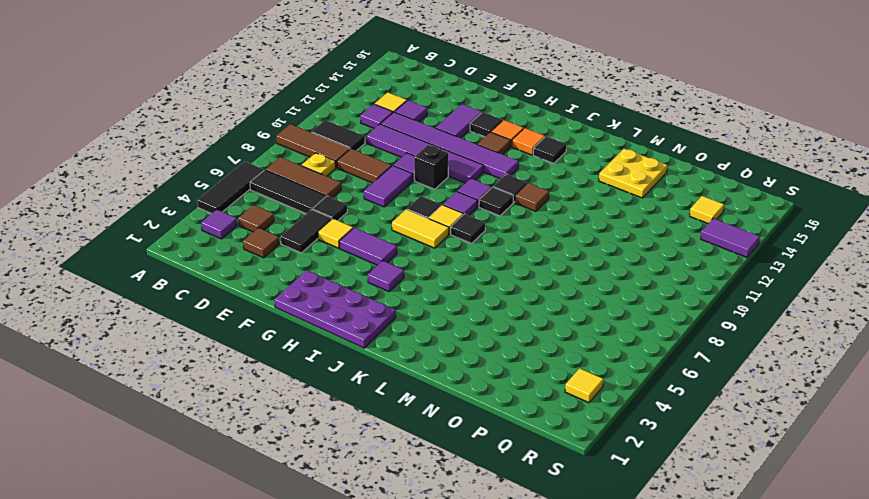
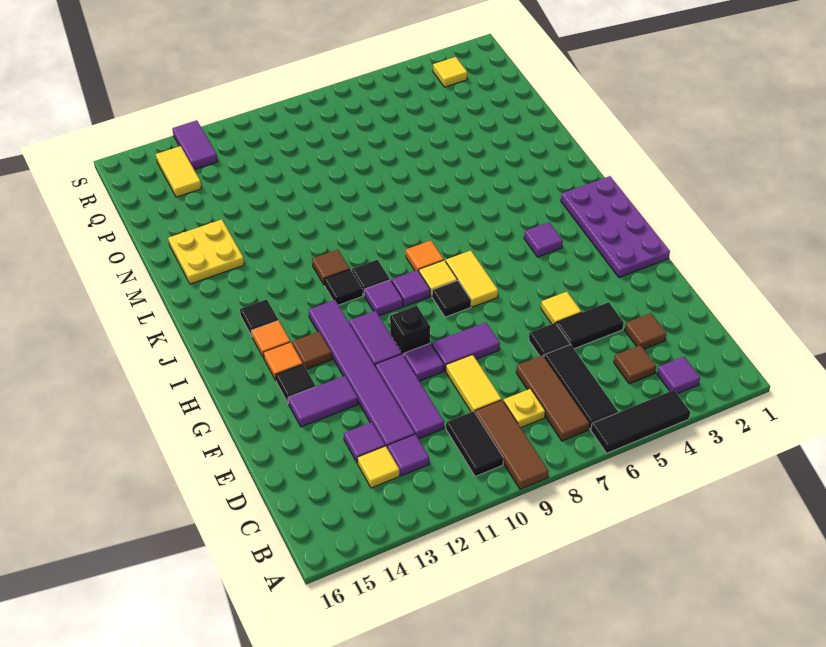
brown 1x2 tile [337,149,392,183] -> yellow 1x2 tile [446,355,502,412]
purple 1x2 tile [339,228,397,265] -> none
black 1x1 tile [451,214,485,243] -> orange 1x1 tile [406,241,444,271]
yellow 1x1 tile [690,196,724,224] -> yellow 1x2 tile [156,146,202,197]

